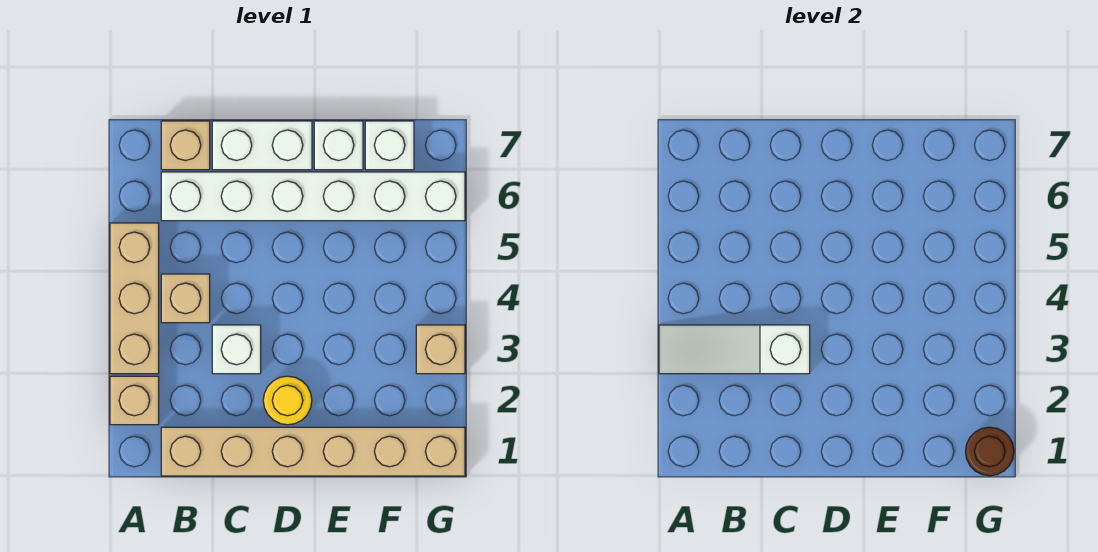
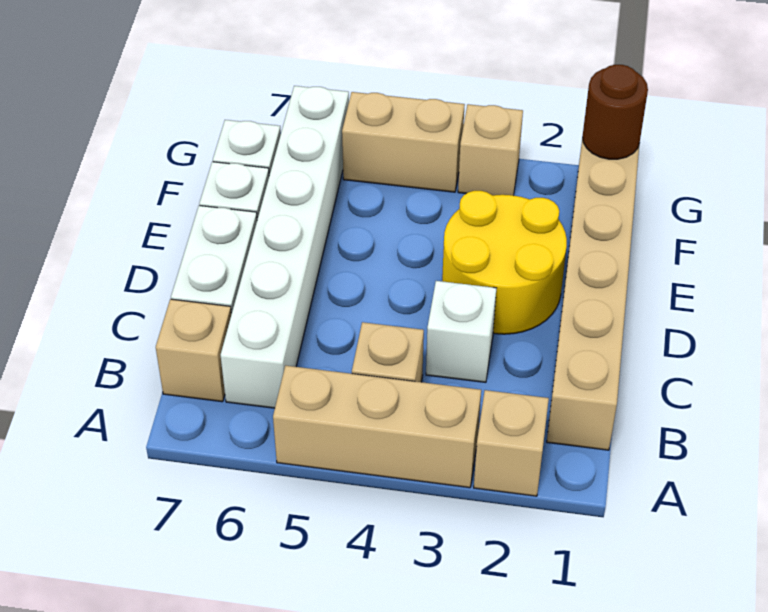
white 1x3 slope [659,325,810,374] -> none
yellow 1x1 round brick [263,376,312,425] -> yellow 2x2 round brick [442,191,567,334]
none -> tan 1x2 brick [342,92,465,192]

